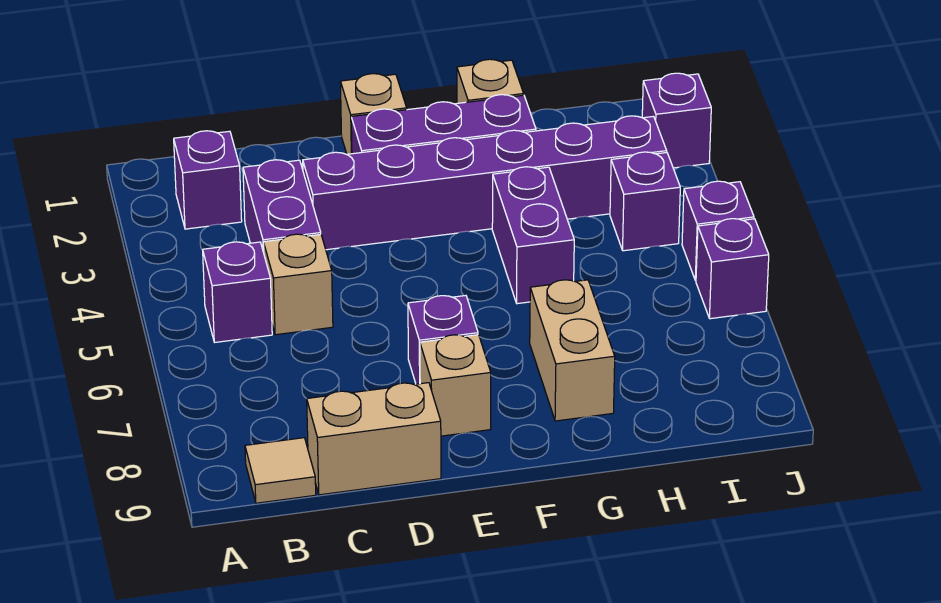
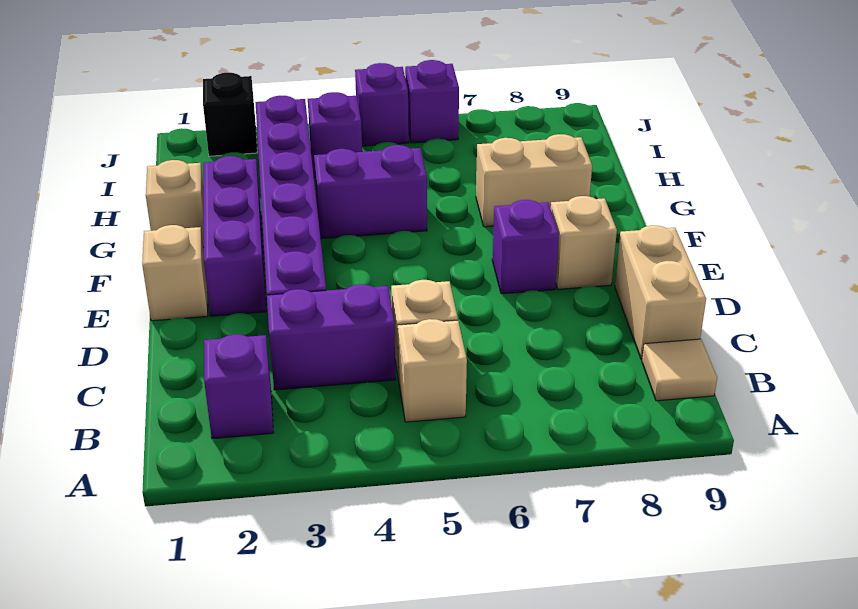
purple 1x1 brick [203,242,272,342] -> tan 1x1 brick [398,319,467,422]
purple 1x1 brick [642,73,711,168] -> black 1x1 brick [203,73,257,156]

